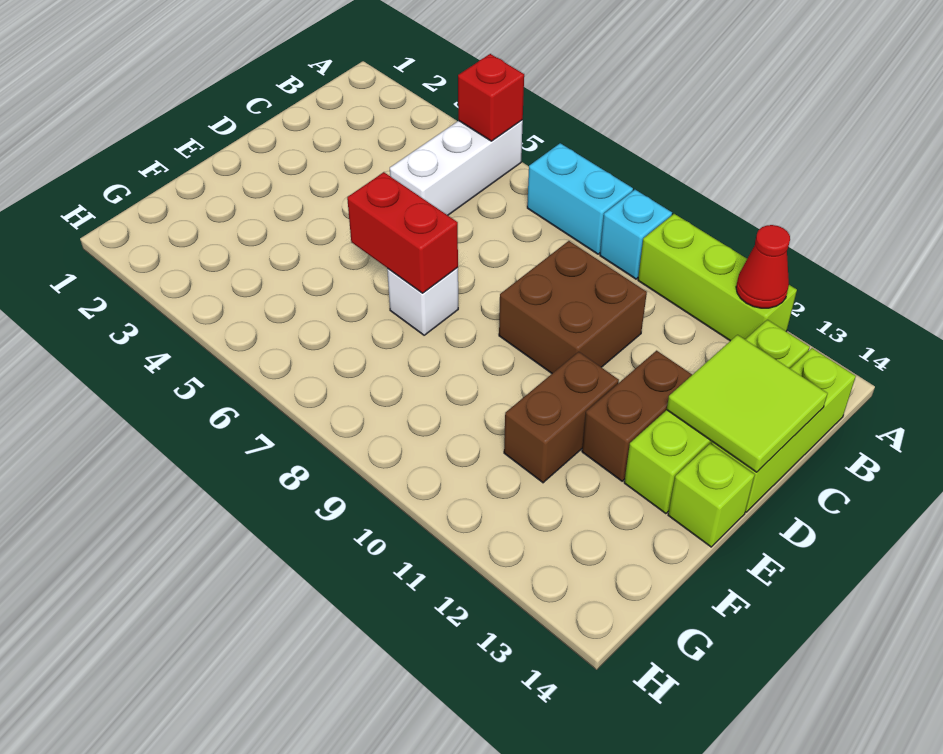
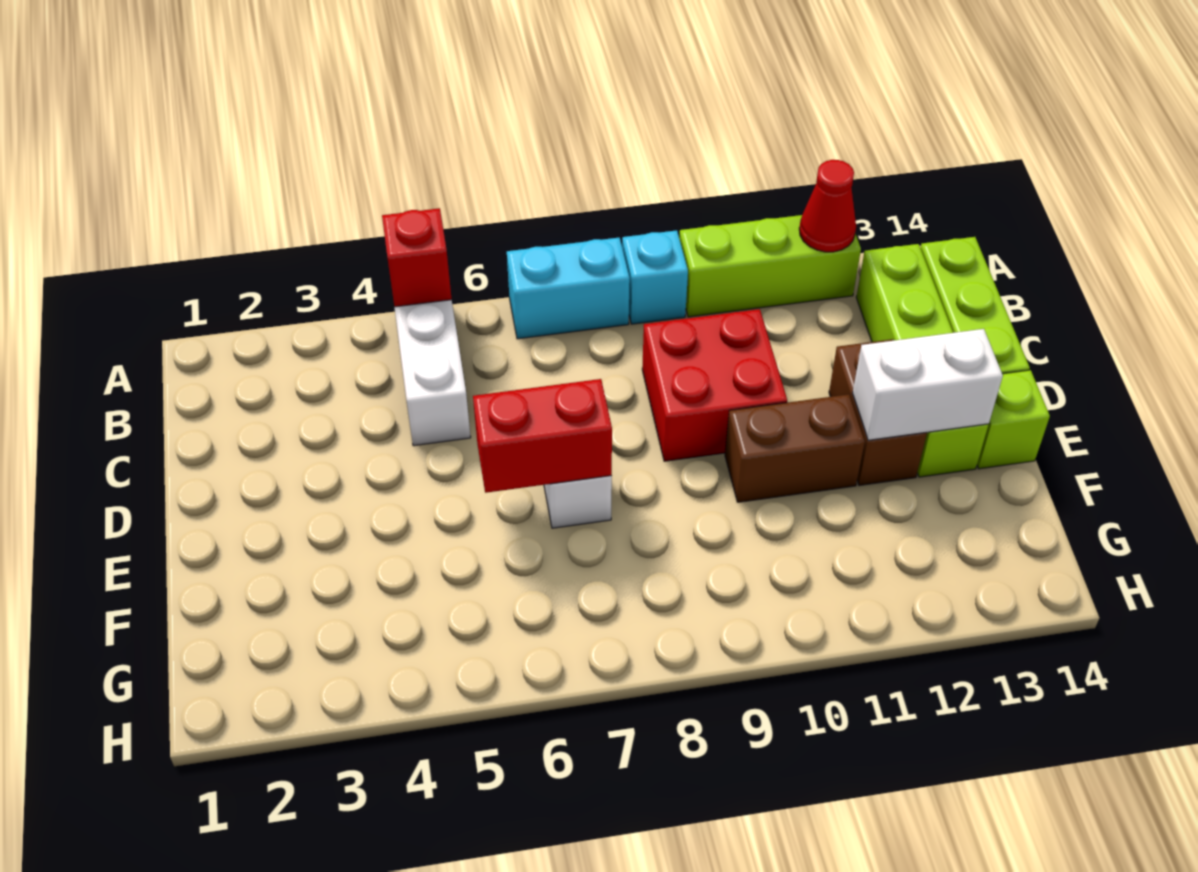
brown 2x2 brick [499,241,647,373] -> red 2x2 brick [642,309,787,461]
lime 2x2 tile [667,335,828,472] -> none
brown 1x2 brick [504,352,619,483] -> brown 1x2 brick turned to [725,394,865,502]
none -> white 1x2 brick [852,329,1003,440]

